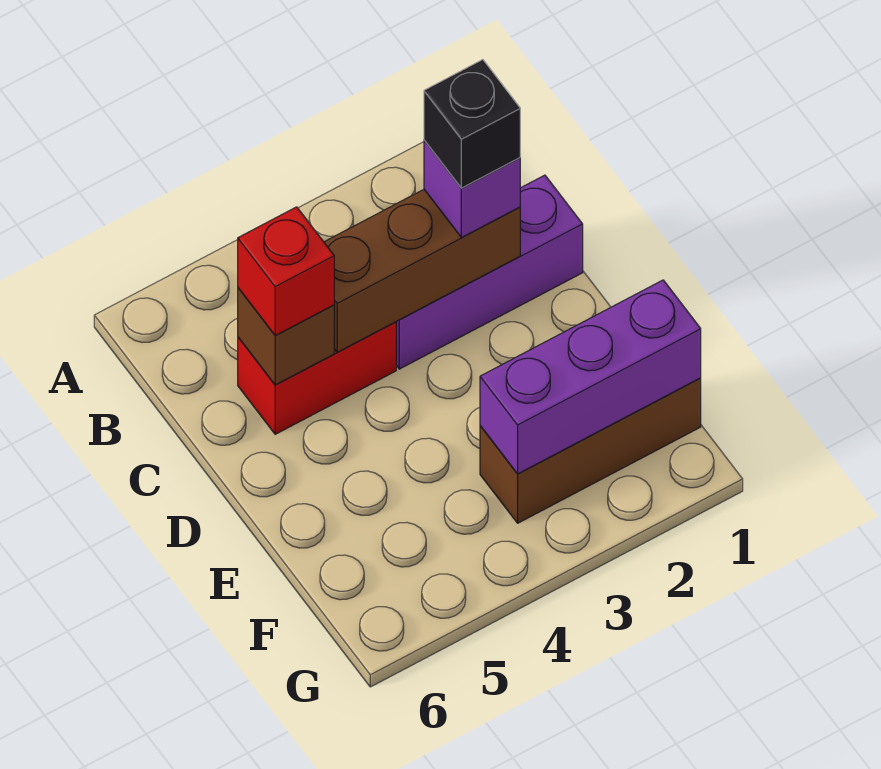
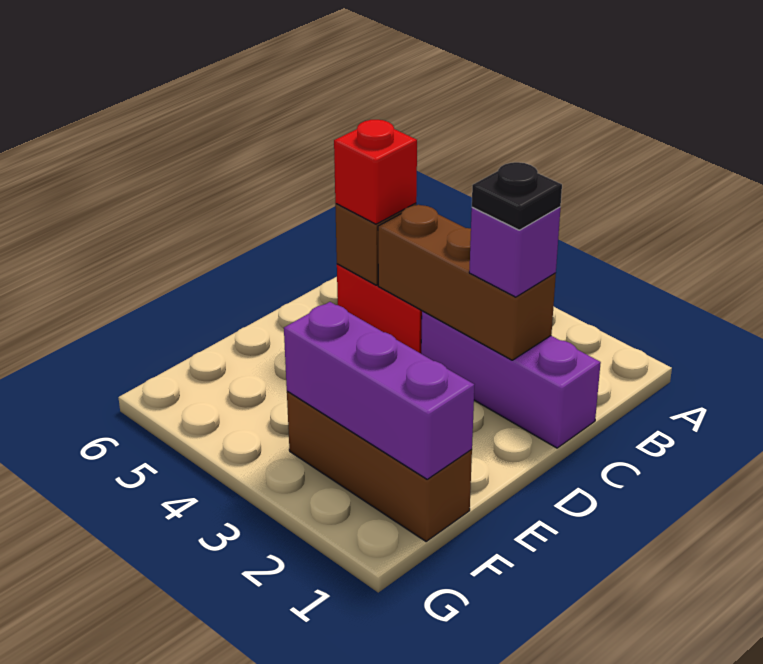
black 1x1 brick [424,60,520,188] -> black 1x1 plate [472,162,562,230]

